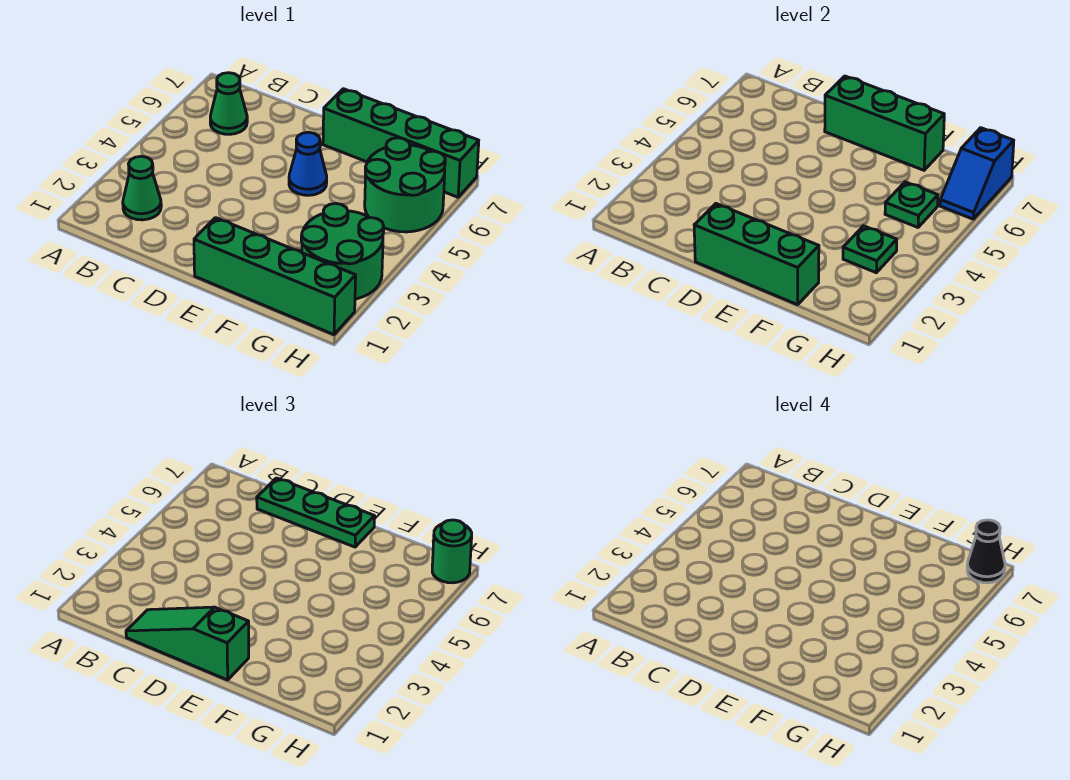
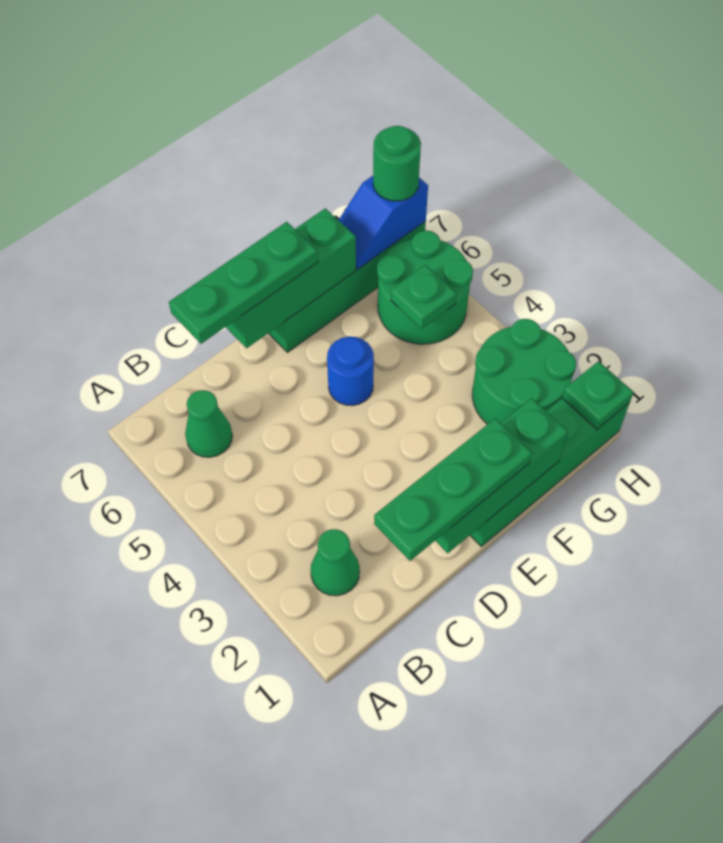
green 1x3 slope [126,607,249,680] -> green 1x3 plate [374,418,532,561]
blue 1x1 cone [289,132,327,195] -> blue 1x1 round brick [327,337,374,406]
green 1x1 plate [843,226,897,273] -> green 1x1 plate moved to [562,361,633,429]
blue 1x2 slope [940,128,1014,219] -> blue 1x2 slope turned to [339,176,428,269]
black 1x1 cone [967,520,1005,583] -> none

